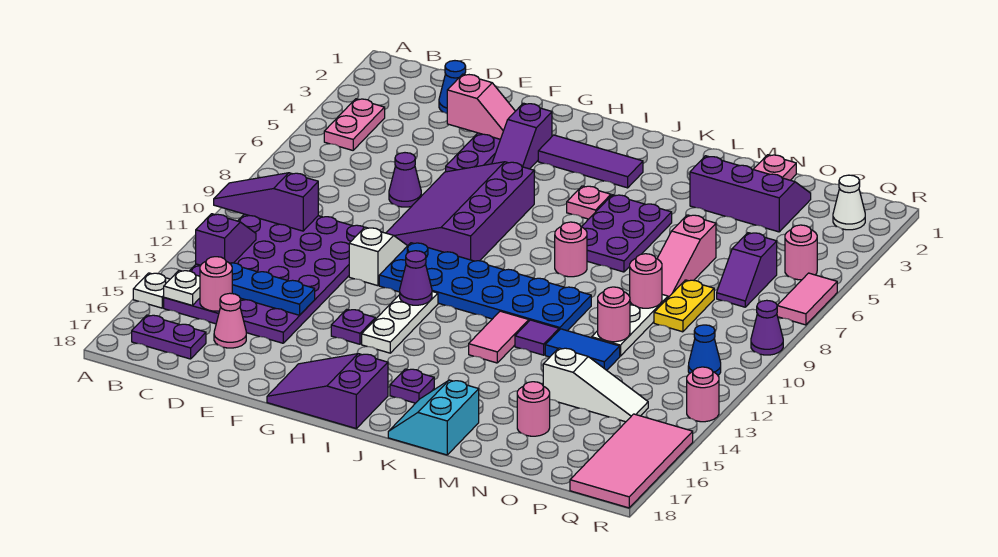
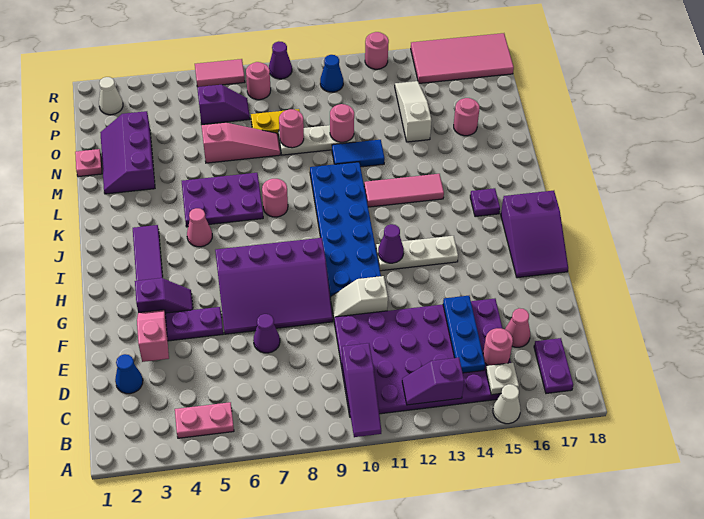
white 1x1 plate [133,273,170,308] -> white 1x1 cone [493,384,521,424]
purple 1x1 plate [331,309,375,344] -> none
pink 1x1 plate [567,186,611,219] -> pink 1x1 cone [187,208,212,247]
pink 1x2 tile [469,311,529,363] -> pink 1x3 tile [364,174,444,207]
cyan 2x2 slope [388,380,479,455] -> none
purple 1x1 tile [515,320,559,355] -> none
blue 1x2 tile [545,329,620,370] -> blue 1x2 tile turned to [332,140,385,167]
pink 1x1 round brick [785,225,817,280] -> pink 1x1 round brick moved to [246,62,271,100]

